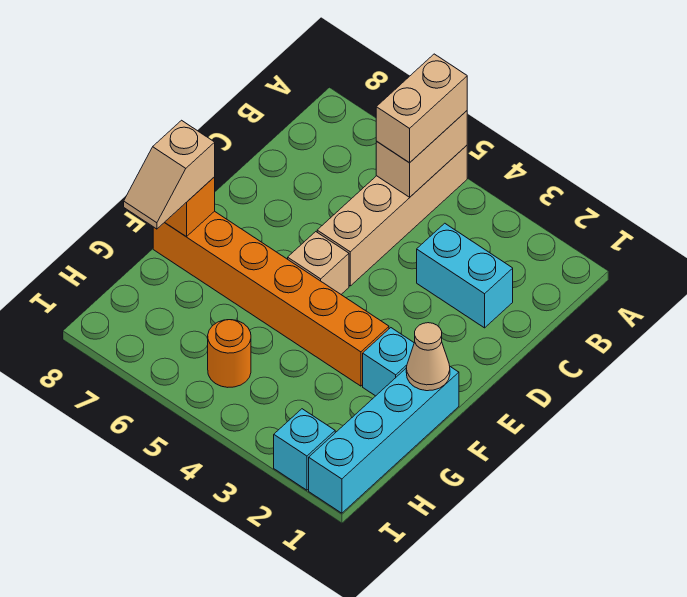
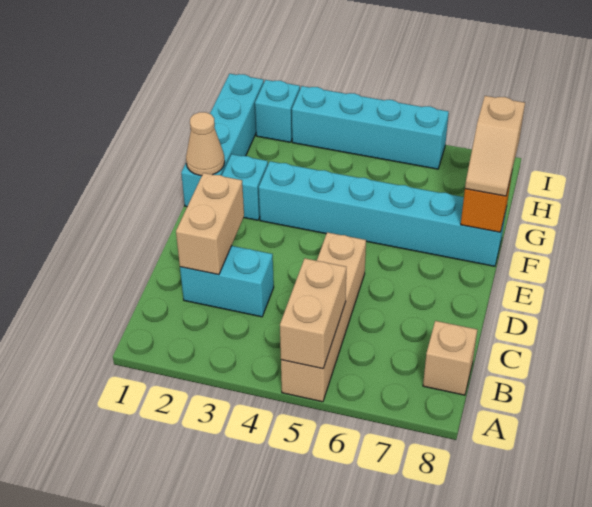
tan 1x2 brick [376,54,467,163] -> tan 1x2 brick moved to [176,173,244,275]
tan 1x1 brick [288,232,349,294] -> tan 1x1 brick moved to [423,321,477,395]
orange 1x6 brick [153,211,389,386] -> cyan 1x6 brick [259,161,506,266]
tan 1x2 slope [124,120,215,229] -> tan 1x2 slope turned to [465,96,525,196]
orange 1x1 round brick [208,320,251,387] -> none
none -> cyan 1x4 brick [292,86,449,169]

